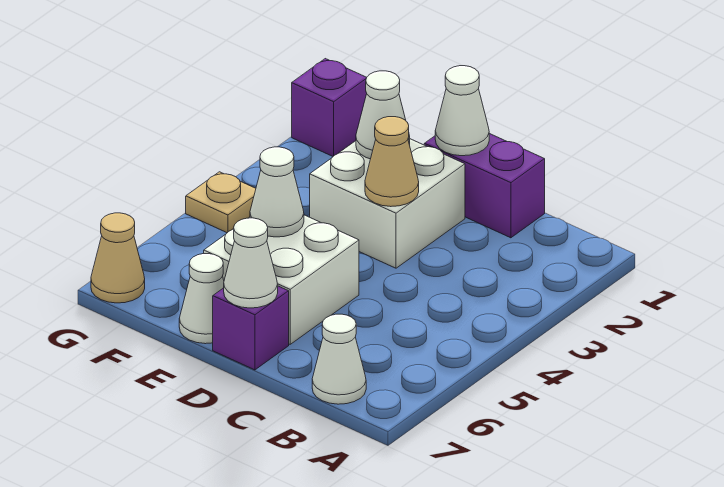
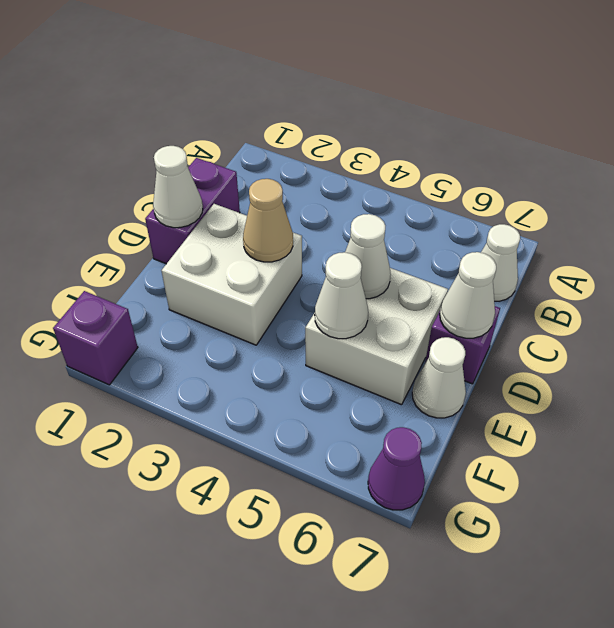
white 1x1 cone [356,71,410,159] -> white 1x1 cone moved to [345,214,391,299]
tan 1x1 plate [186,172,256,233] -> none
tan 1x1 cone [91,213,145,303] -> purple 1x1 cone [368,427,425,510]

